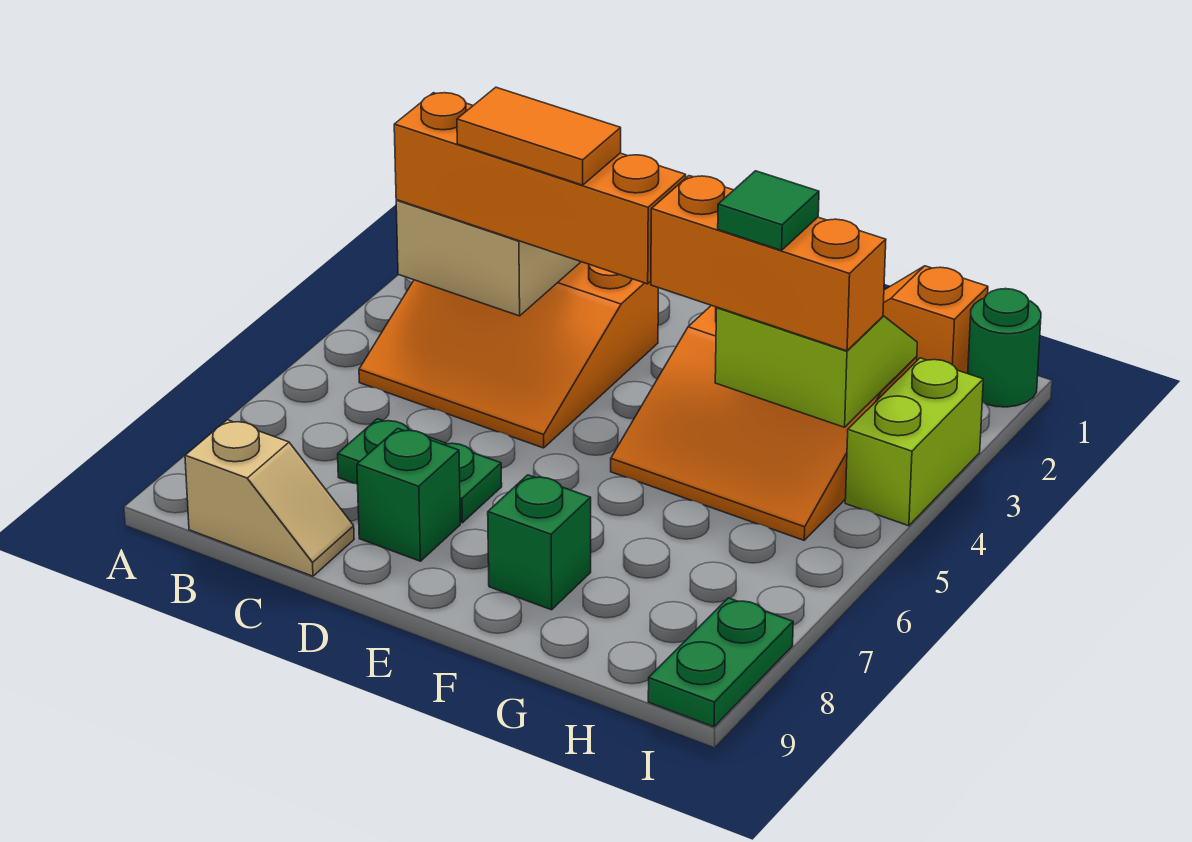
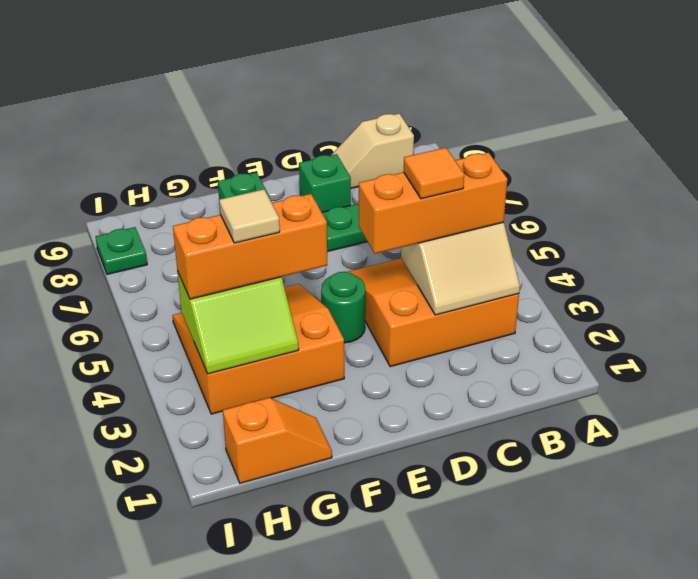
orange 1x4 brick [394,93,686,284] -> orange 1x3 brick [359,153,507,254]
orange 1x2 tile [457,87,621,185] -> orange 1x1 tile [404,148,464,199]
green 1x1 tile [718,171,819,250] -> tan 1x1 tile [219,189,280,243]
green 1x1 round brick [968,289,1041,407] -> green 1x1 round brick moved to [321,272,365,343]
lime 1x2 brick [845,358,983,526] -> none
green 1x2 plate [648,598,793,727] -> green 1x1 plate [95,227,147,274]

